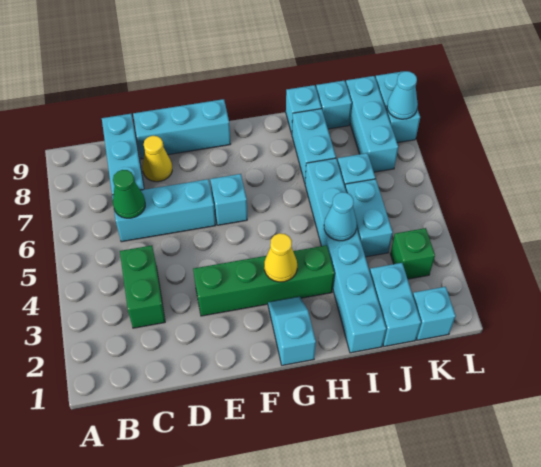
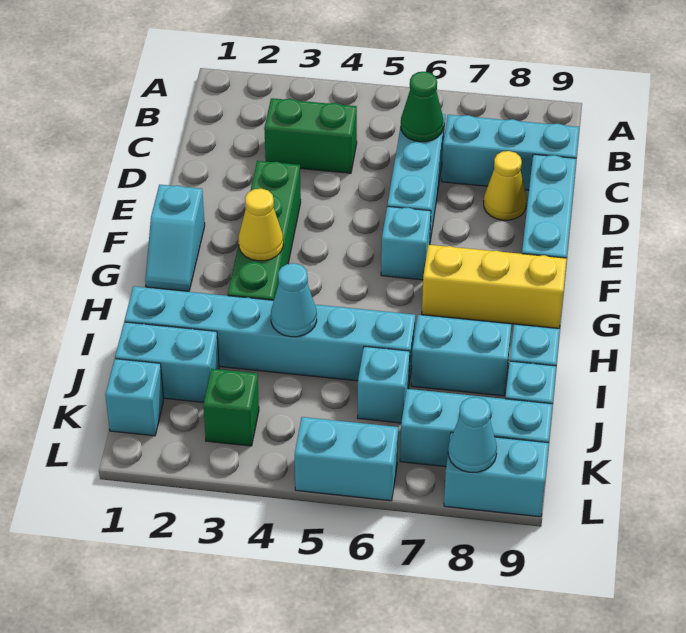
cyan 1x2 slope [268,297,316,365] -> cyan 1x2 slope turned to [145,185,205,291]
none -> yellow 1x3 brick [422,245,567,328]
cyan 1x2 brick [345,179,393,257] -> cyan 1x2 brick moved to [295,417,398,501]

